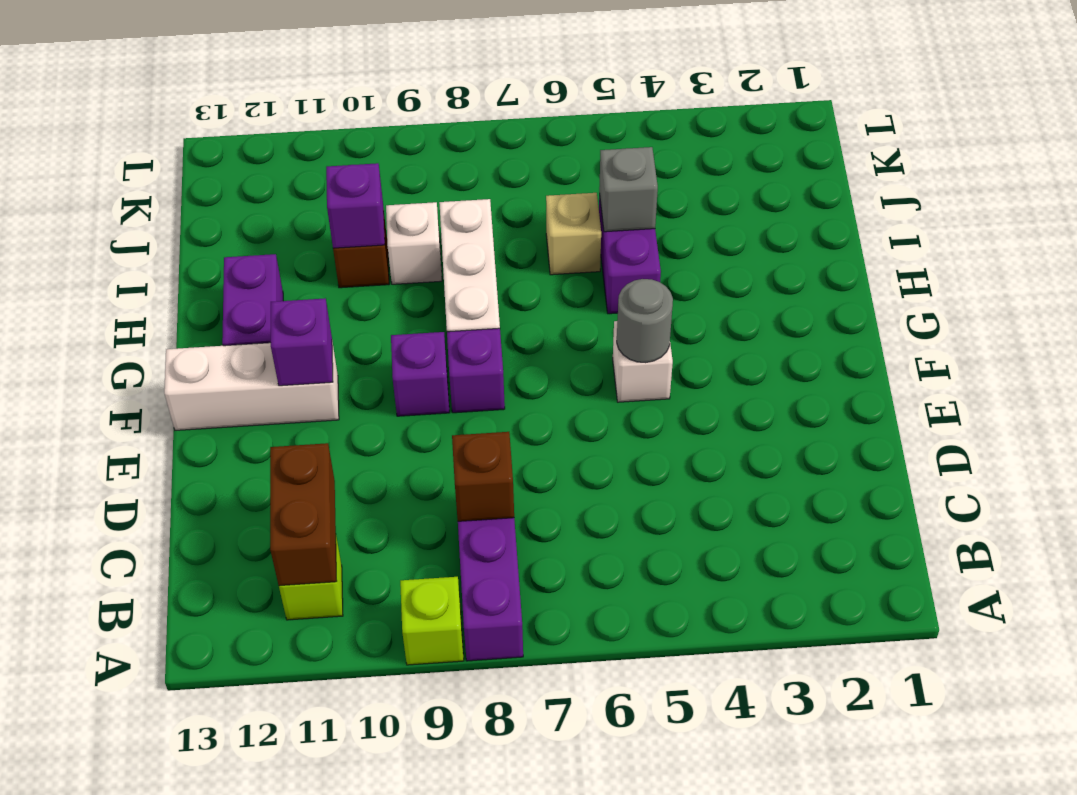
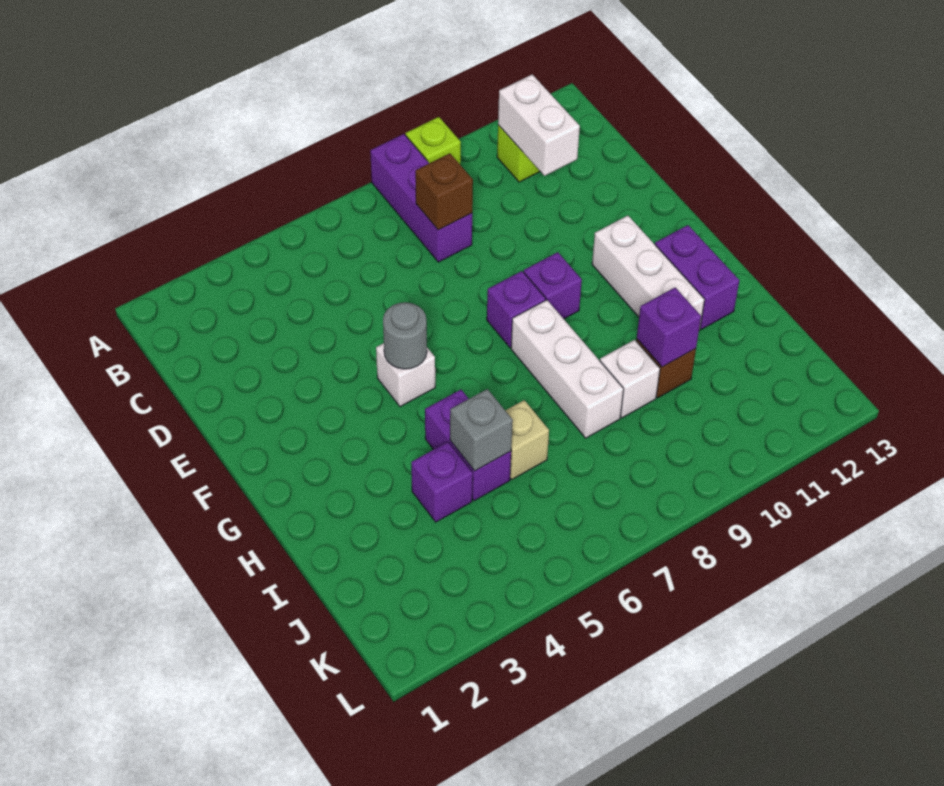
brown 1x2 brick [270,443,336,586] -> white 1x2 brick [498,75,580,176]
white 1x3 brick [164,341,339,430] -> white 1x3 brick turned to [592,216,705,331]
purple 1x1 brick [271,298,333,386] -> purple 1x1 brick moved to [411,442,473,522]

